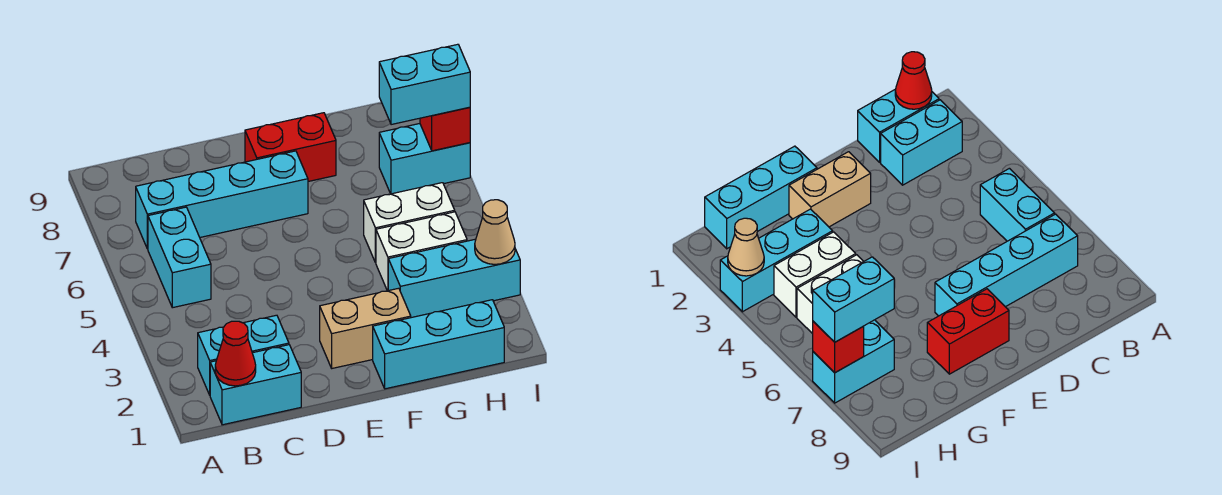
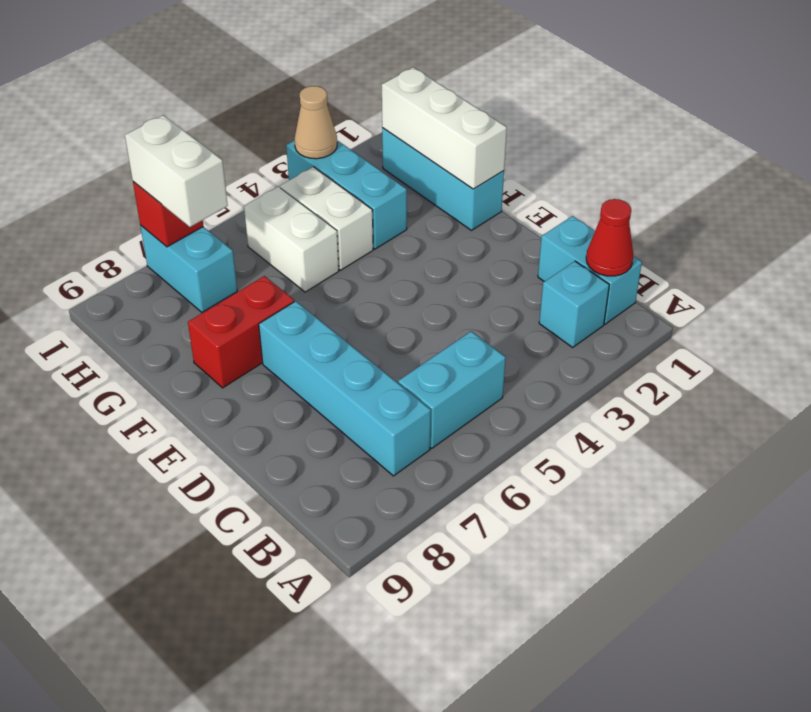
cyan 1x2 brick [198,315,289,395] -> cyan 1x1 brick [539,261,609,347]
tan 1x2 brick [320,288,411,368] -> none
red 1x2 brick [245,113,336,182] -> red 1x2 brick turned to [188,276,294,388]
none -> white 1x3 brick [382,67,507,189]
cyan 1x2 brick [379,44,470,125] -> white 1x2 brick [125,115,228,227]

